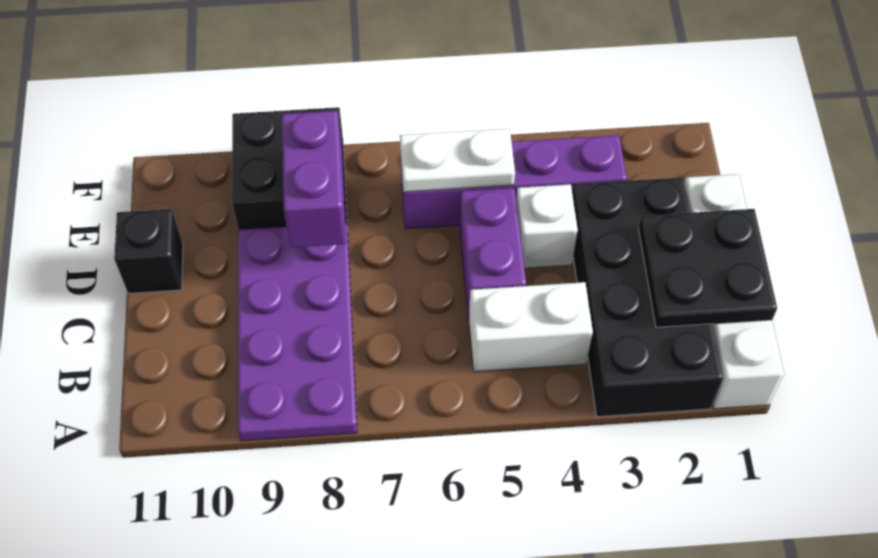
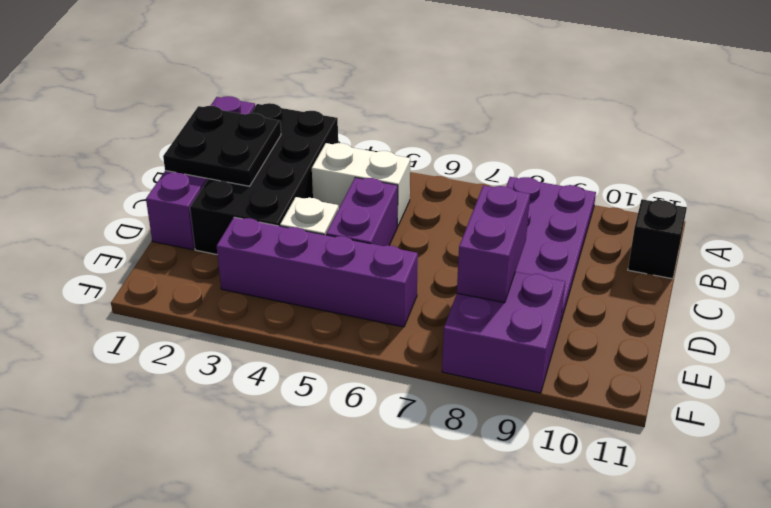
white 1x4 brick [684,174,784,409] -> purple 1x4 brick [146,96,255,250]
black 1x1 brick [114,209,183,294] -> black 1x1 brick moved to [628,199,687,279]
white 1x2 plate [400,128,515,192] -> none
black 2x2 brick [232,107,348,231] -> purple 2x2 brick [442,272,565,393]

